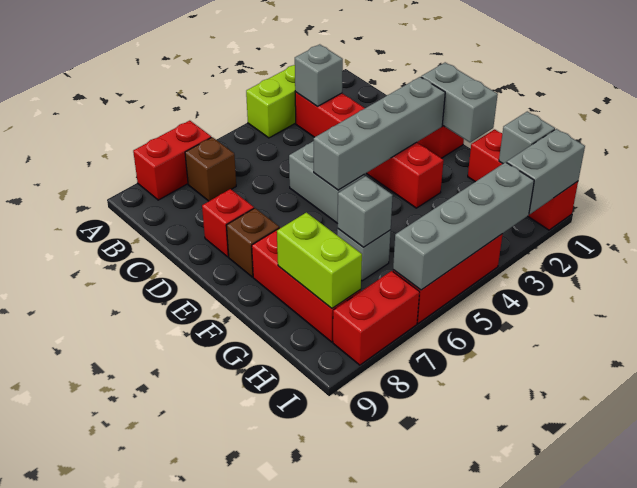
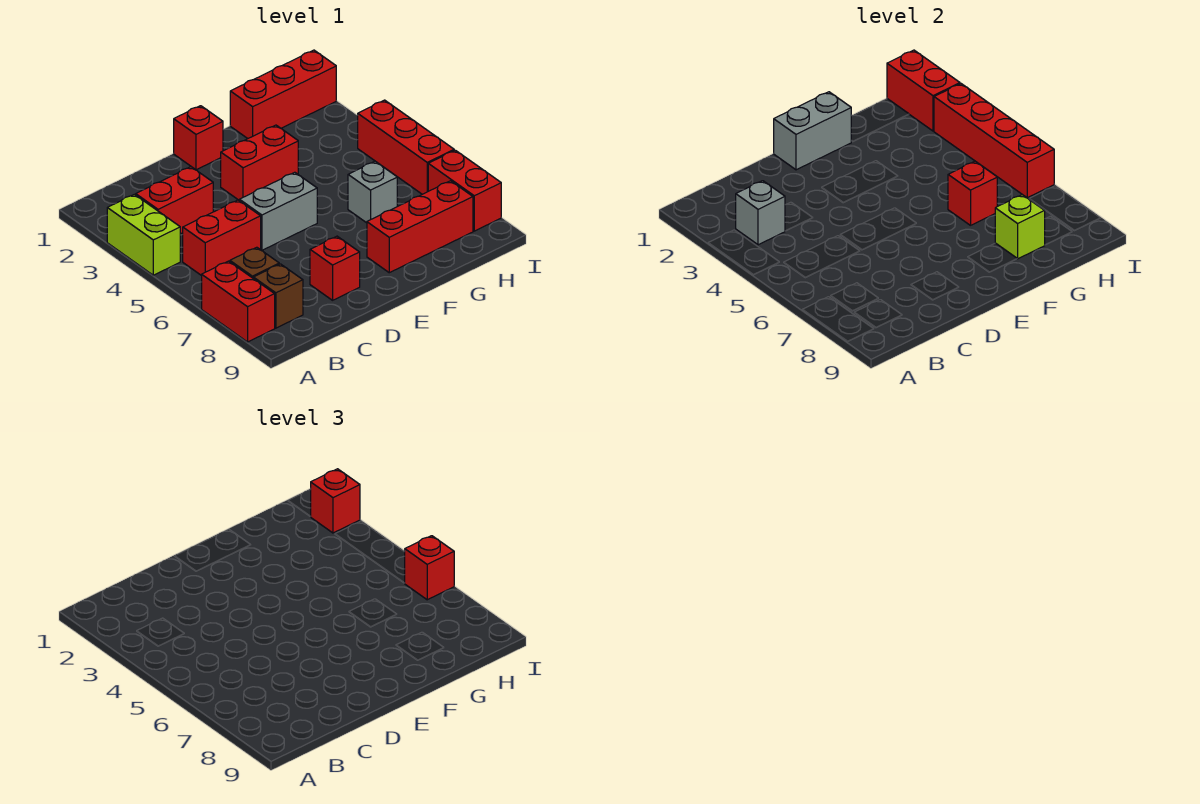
none -> red 1x2 brick [183,200,261,276]
grey 1x4 brick [314,77,445,190] -> none
brown 1x1 brick [226,208,279,277] -> brown 1x1 brick moved to [253,264,303,328]
grey 1x1 brick [337,176,393,247] -> red 1x1 brick [948,161,997,225]
lime 1x2 brick [277,213,362,308] -> lime 1x1 brick [995,195,1045,259]
grey 1x1 brick [499,111,555,164] -> none
grey 1x2 brick [507,129,585,214] -> red 1x2 brick [887,50,960,131]
none -> red 1x1 brick [310,469,360,533]
grey 1x4 brick [393,162,534,290] -> red 1x4 brick [934,84,1054,198]
none -> red 1x1 brick [405,536,454,600]

